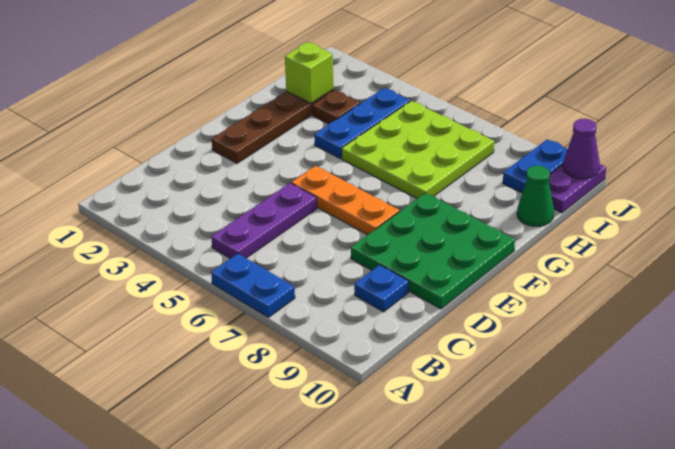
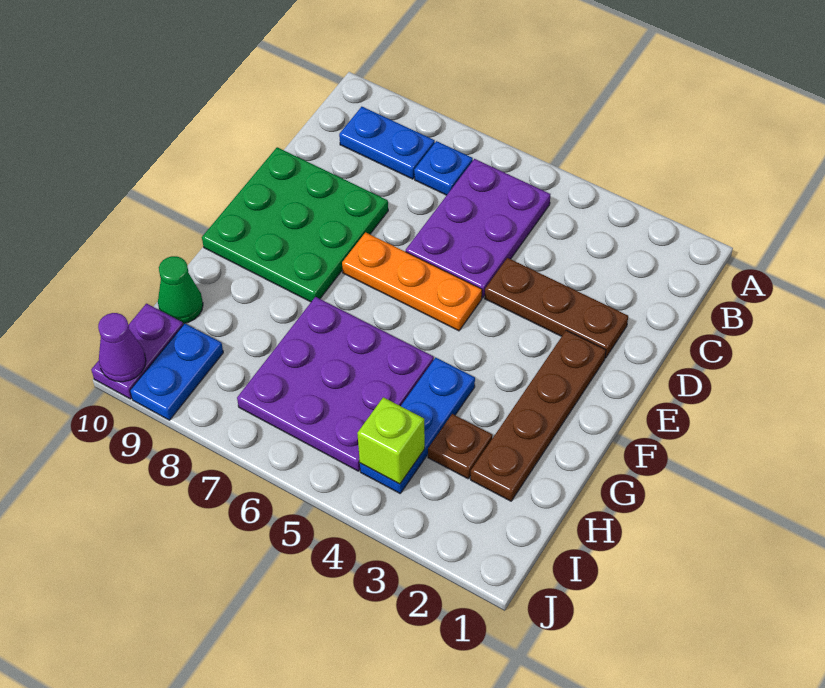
blue 1x2 plate [211,254,295,317] -> blue 1x2 plate moved to [339,107,435,179]
purple 1x3 plate [211,183,317,259] -> purple 2x3 plate [406,159,550,298]
blue 1x1 plate [354,265,409,312] -> blue 1x1 plate moved to [414,141,473,195]
none -> brown 1x3 plate [485,258,628,358]
lime 3x3 plate [342,101,494,199] -> purple 3x3 plate [237,297,434,471]
lime 1x1 brick [285,42,334,103] -> lime 1x1 brick moved to [357,397,425,484]

